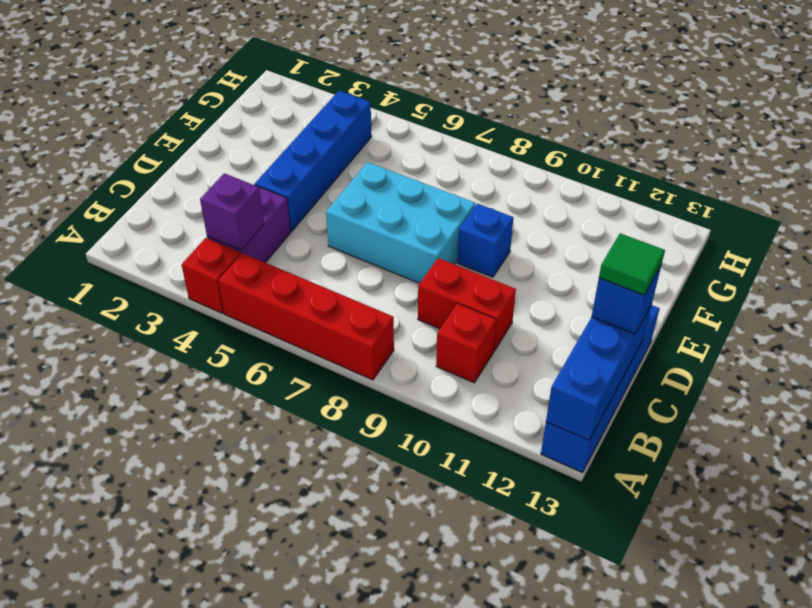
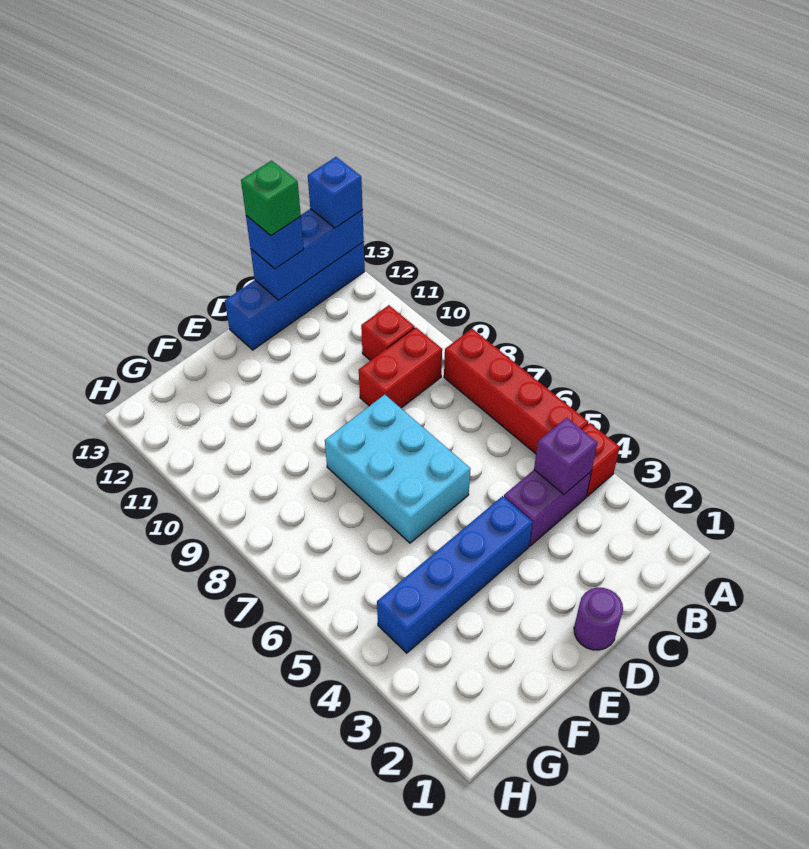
red 1x2 brick [418,258,516,351] -> red 1x2 brick turned to [359,327,442,408]
green 1x1 tile [599,233,665,295] -> green 1x1 brick [241,160,301,236]
none -> purple 1x1 round brick [574,588,623,650]
blue 1x1 brick [457,203,514,277] -> blue 1x1 brick moved to [308,157,363,228]

